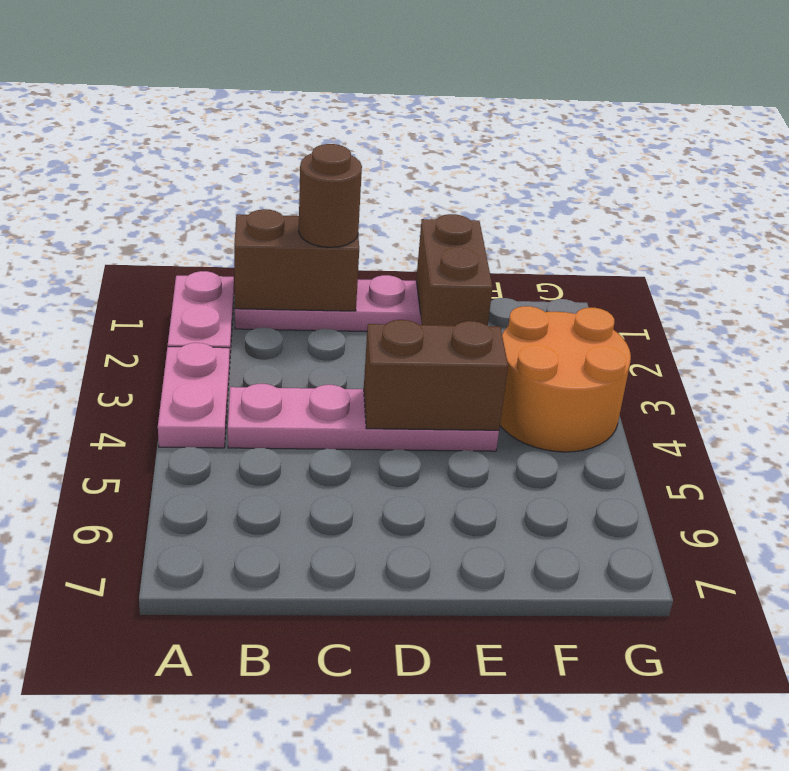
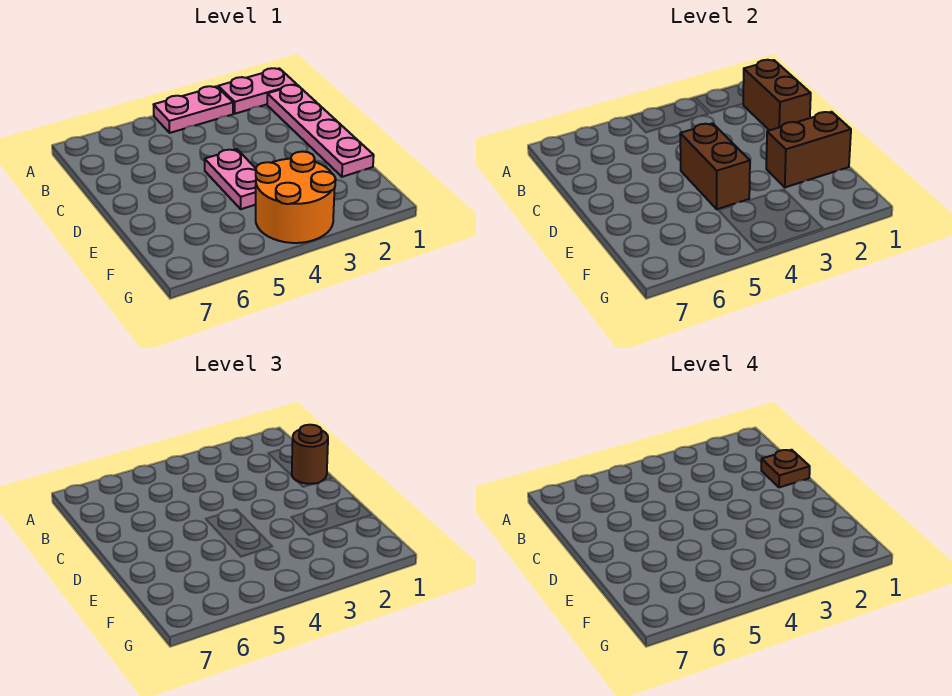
pink 1x4 plate [228,384,499,451] -> pink 1x2 plate [205,149,256,209]
none -> brown 1x1 plate [761,450,810,487]

